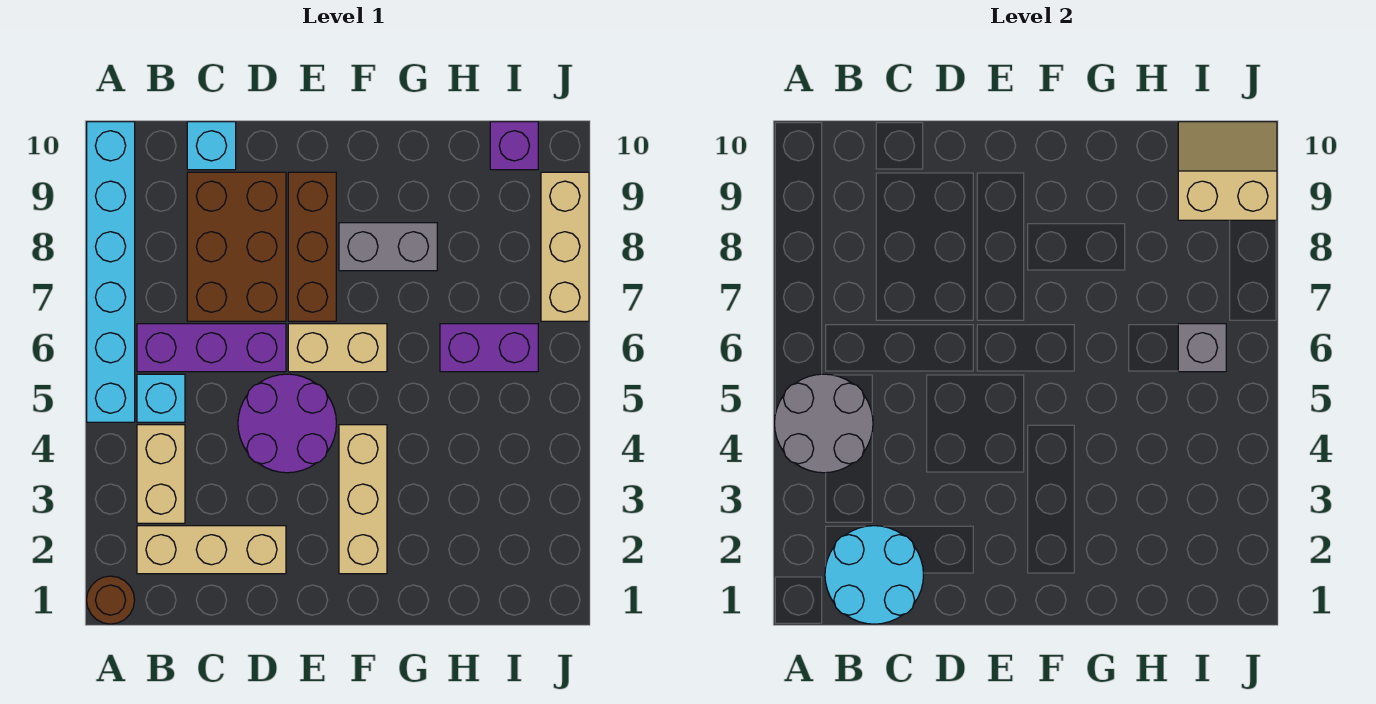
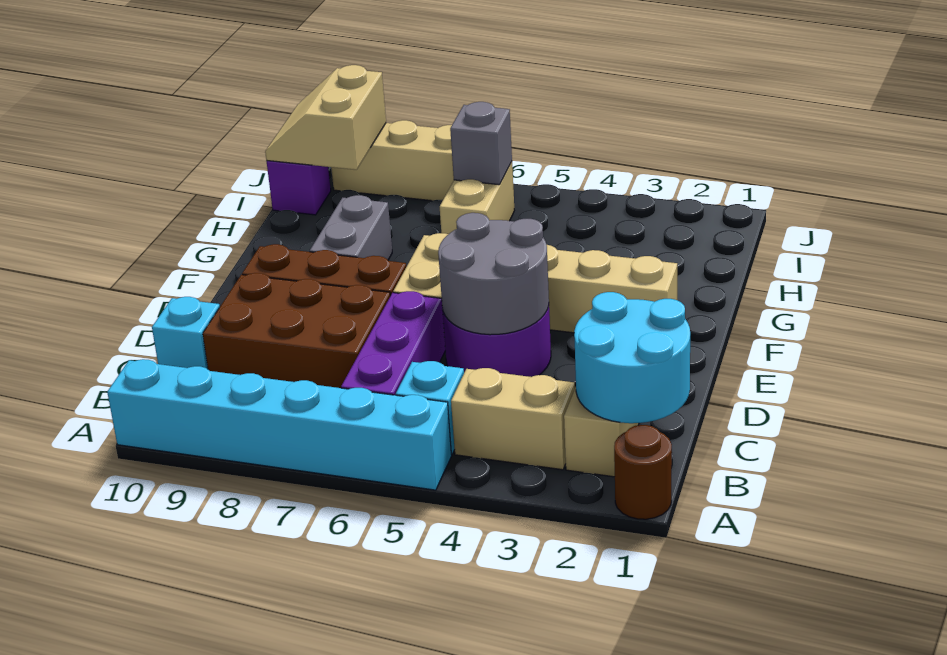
grey 2x2 round brick [775,374,873,473] -> grey 2x2 round brick moved to [438,213,549,335]
purple 1x2 brick [440,324,538,372] -> tan 1x2 brick [440,162,514,234]

